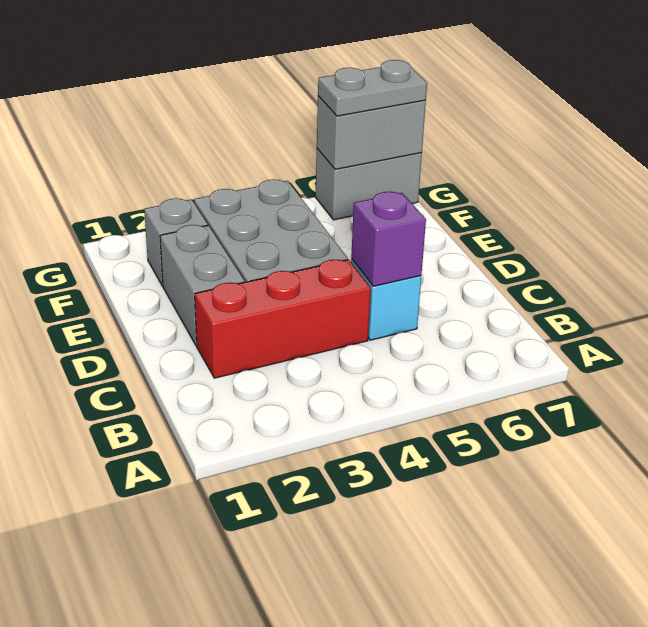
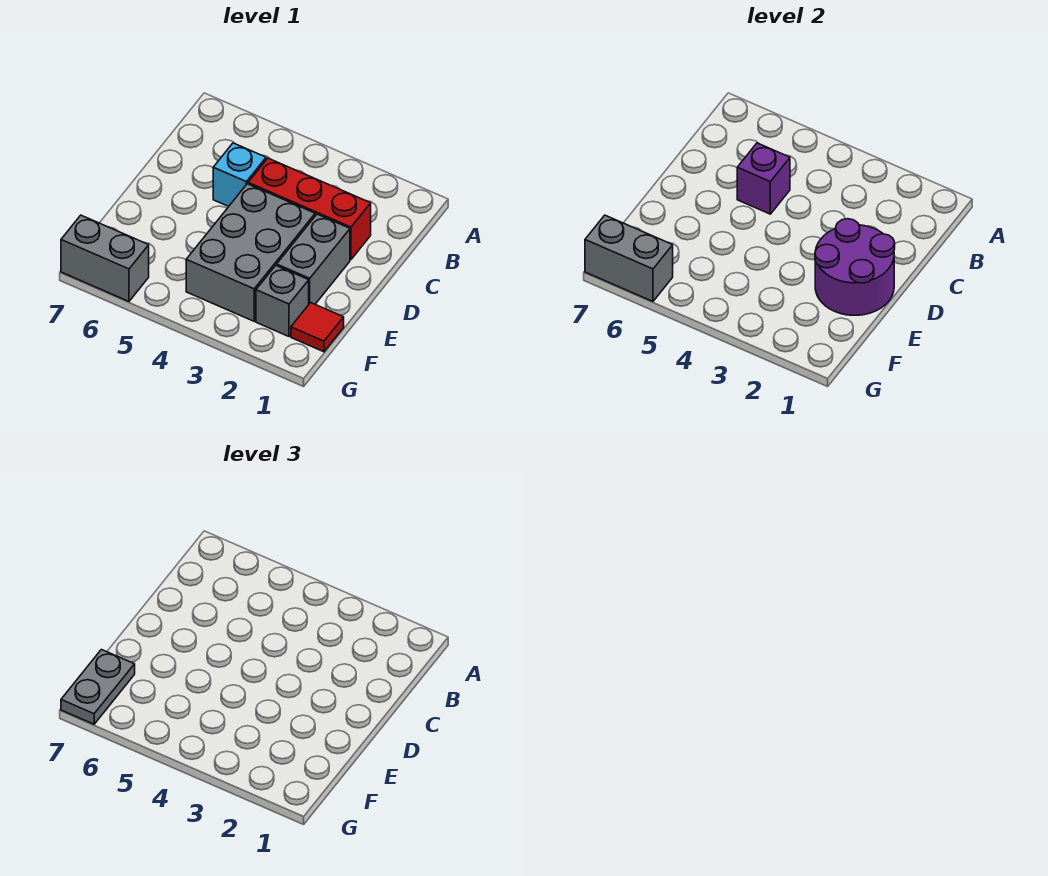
none -> purple 2x2 round brick [815,219,895,315]
none -> red 1x1 tile [291,303,344,352]
grey 1x2 plate [318,60,427,116] -> grey 1x2 plate turned to [61,650,135,724]

